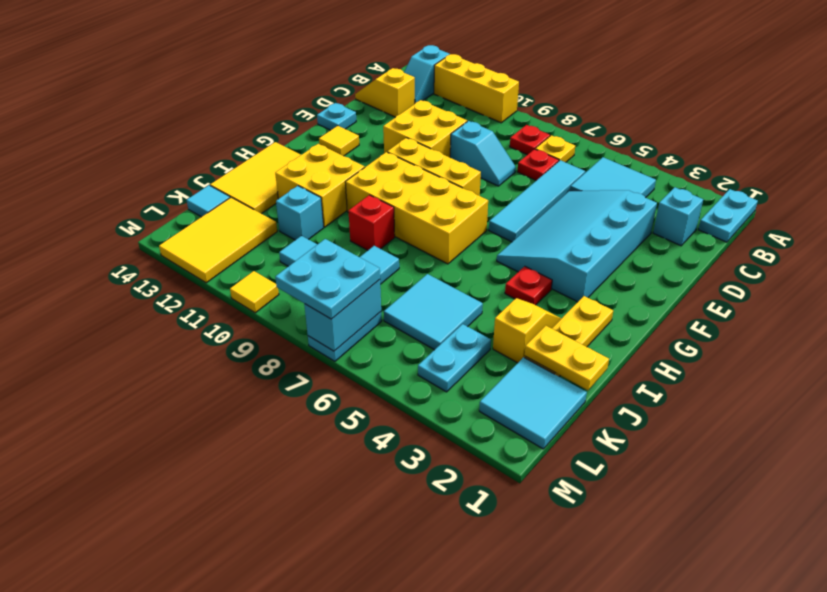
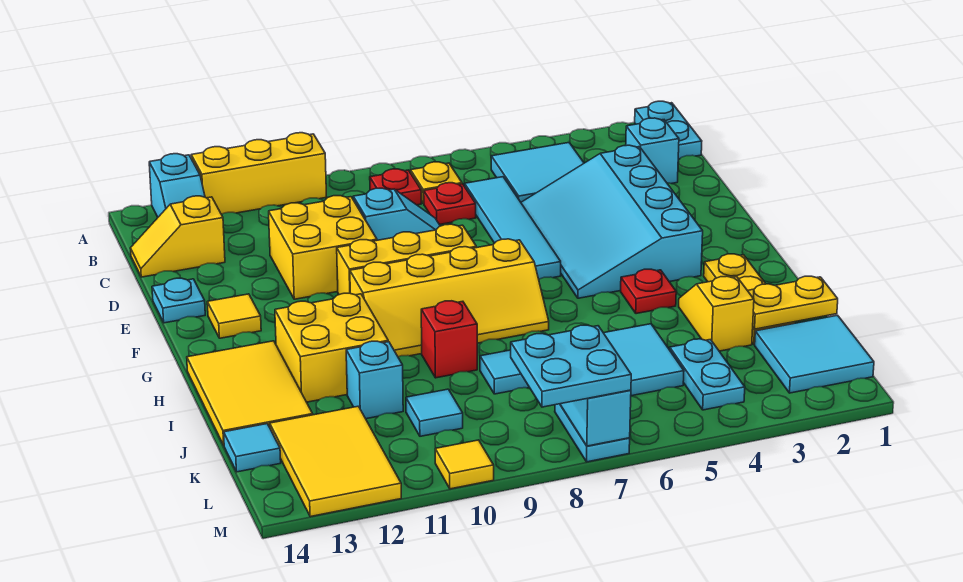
yellow 2x4 brick [345,152,488,264] -> yellow 2x4 slope [350,239,549,357]

